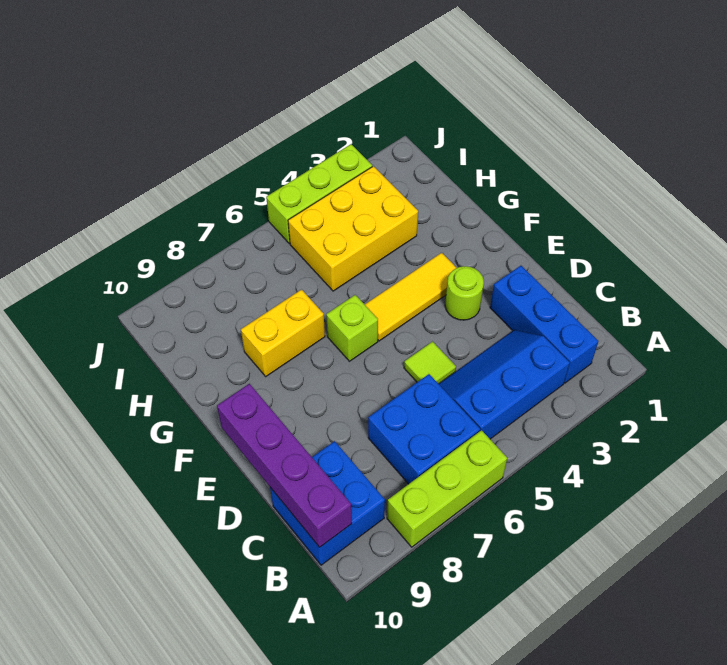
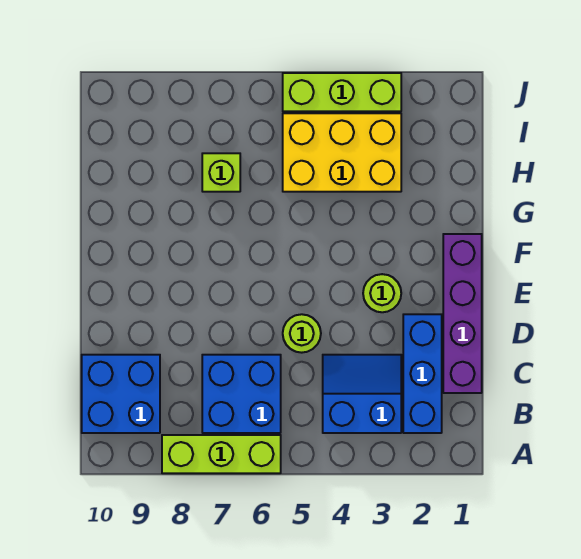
blue 2x3 slope [439,330,570,439] -> blue 2x2 slope [323,355,401,433]
purple 1x4 brick [217,384,352,547] -> purple 1x4 brick moved to [443,234,482,393]
lime 1x1 tile [404,342,456,384] -> lime 1x1 round brick [283,314,321,353]
yellow 1x3 tile [365,253,456,341] -> none
lime 1x1 brick [326,295,378,361] -> lime 1x1 brick moved to [202,153,240,192]
yellow 1x2 brick [241,290,325,376] -> none

